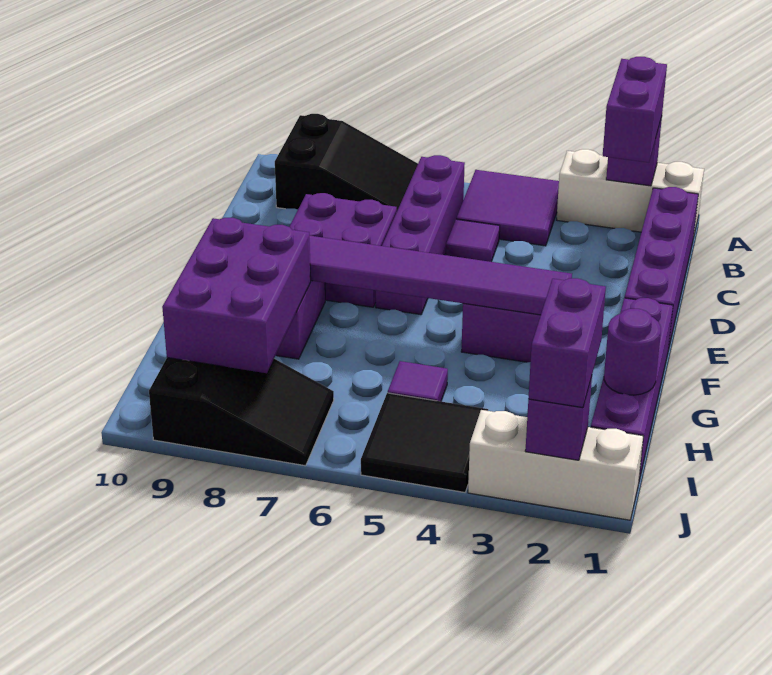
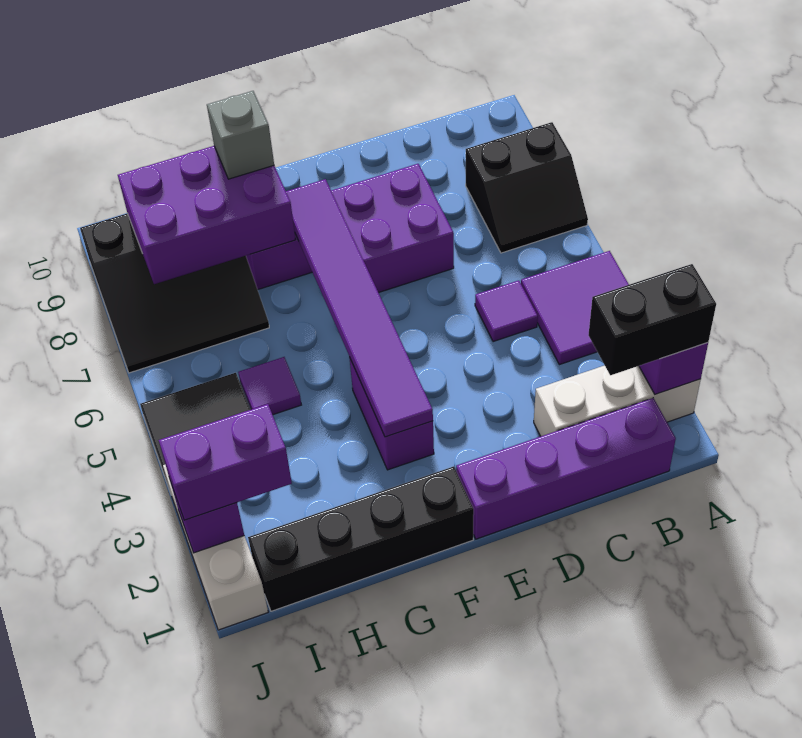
white 1x3 brick [557,149,704,234] -> white 1x3 brick turned to [534,365,701,436]
purple 1x2 brick [603,57,667,162] -> black 1x2 brick [589,264,716,375]
black 2x3 slope [275,114,418,210] -> black 2x2 slope [466,122,588,253]
purple 1x4 brick [376,155,465,315] -> none
purple 1x4 brick [591,298,673,480] -> black 1x4 brick [248,466,474,611]
none -> grey 1x1 brick [207,91,274,179]
purple 1x1 round brick [604,309,661,395] -> none
black 2x3 slope [149,358,334,466] -> black 3x3 slope [80,213,269,373]

